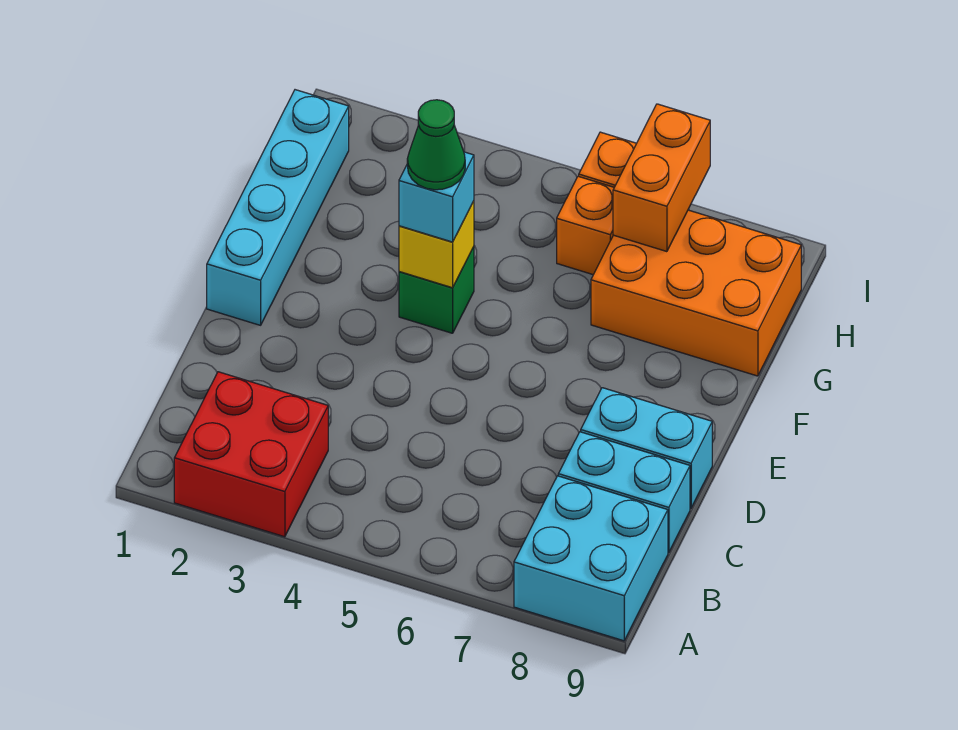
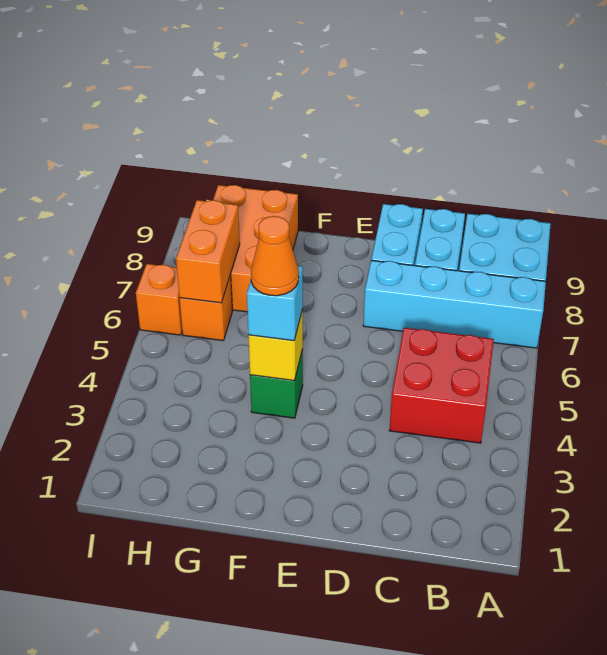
red 2x2 brick [174,372,328,537] -> red 2x2 brick moved to [389,328,494,443]
cyan 1x4 brick [207,90,349,325] -> cyan 1x4 brick moved to [363,260,546,348]
green 1x1 cone [407,100,465,190] -> orange 1x1 cone [251,216,299,296]
orange 1x2 brick [613,104,710,252] -> orange 1x2 brick turned to [176,200,240,303]

